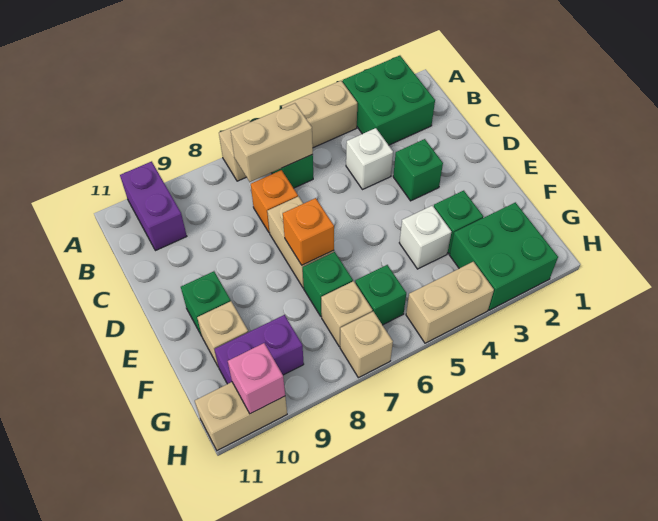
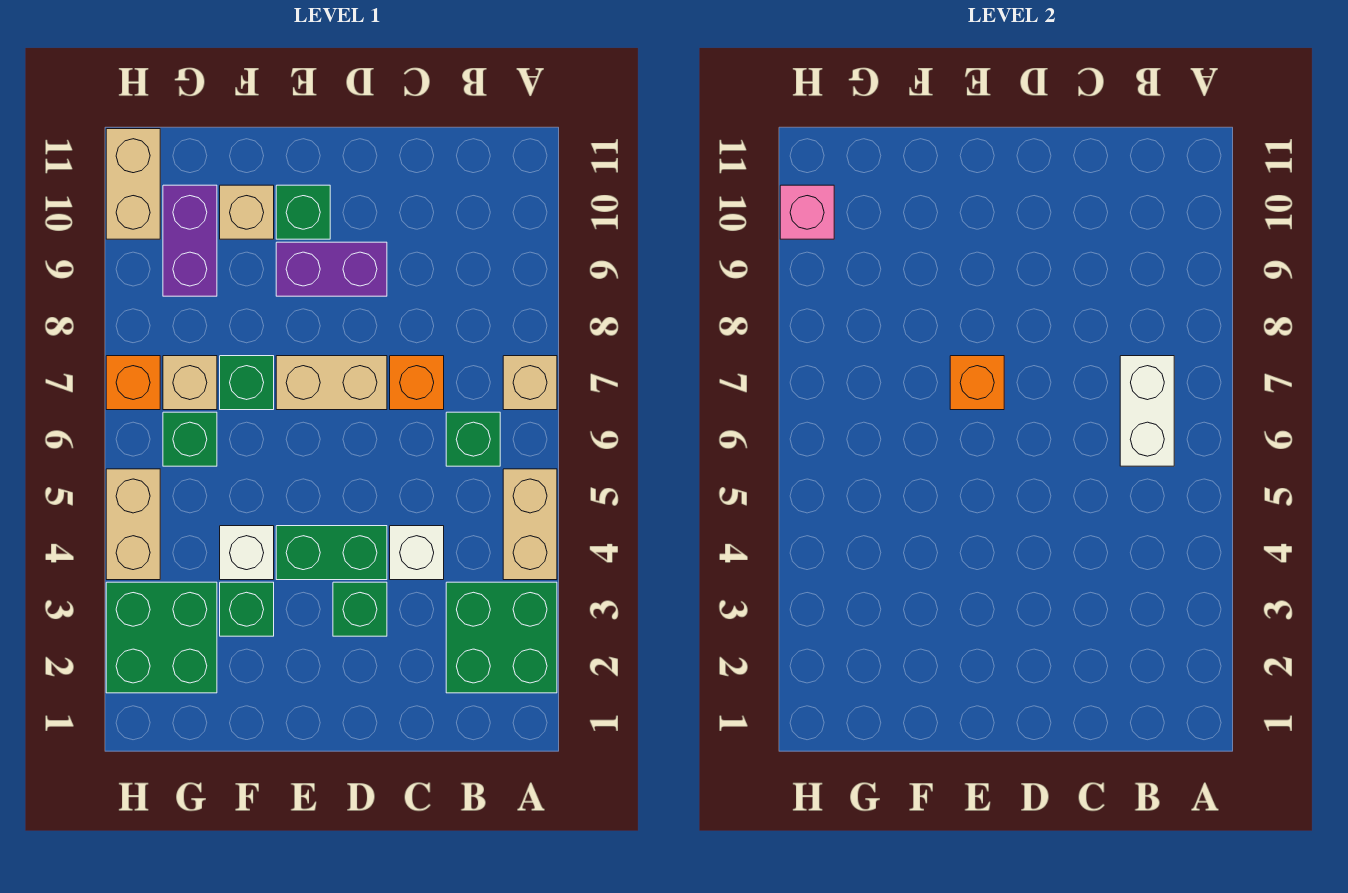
purple 1x2 brick [120,161,187,251] -> purple 1x2 brick moved to [276,242,387,296]
tan 1x2 brick [231,103,313,182] -> white 1x2 brick [1120,356,1174,466]
none -> green 1x2 brick [276,526,387,580]
tan 1x1 brick [340,312,393,378] -> orange 1x1 brick [106,356,160,410]

